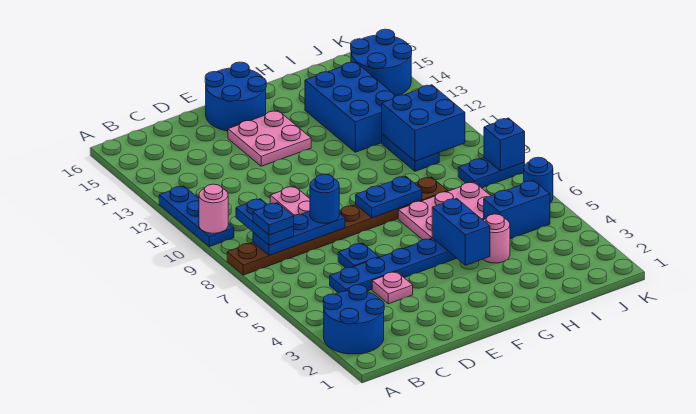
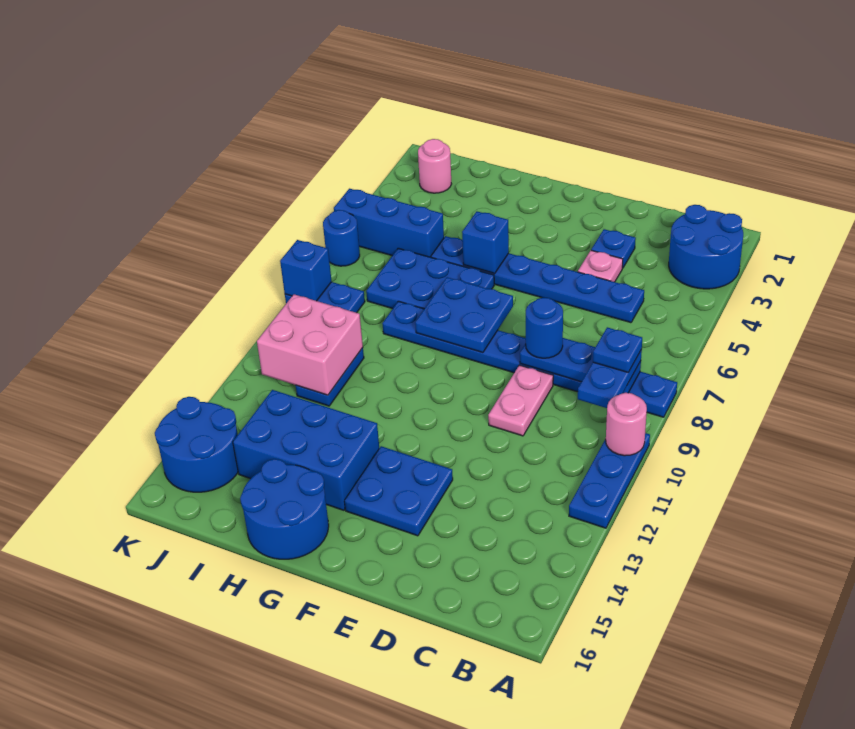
brown 1x8 plate [227,177,448,275] -> blue 1x8 plate [382,301,677,417]
blue 1x1 plate [338,243,379,268] -> blue 1x1 plate moved to [591,229,636,268]
pink 2x2 plate [228,111,311,166] -> blue 2x2 plate [344,446,453,536]
blue 2x2 round brick [205,62,266,131] -> blue 2x2 round brick moved to [240,459,329,559]
blue 1x2 plate [356,176,422,218] -> blue 2x2 plate [415,277,513,353]
blue 1x2 brick [432,198,490,265] -> blue 1x1 brick [462,212,509,273]
pink 2x3 plate [398,182,491,240] -> blue 2x3 plate [366,248,494,309]
pink 1x1 round brick [483,214,510,263] -> pink 1x1 round brick moved to [418,139,451,193]
blue 2x3 brick [305,62,396,152] -> blue 2x3 brick turned to [233,390,379,510]
blue 1x2 brick [484,180,550,239] -> blue 1x3 brick [334,189,444,257]
blue 2x2 brick [382,85,465,161] -> pink 2x2 brick [257,294,363,395]

